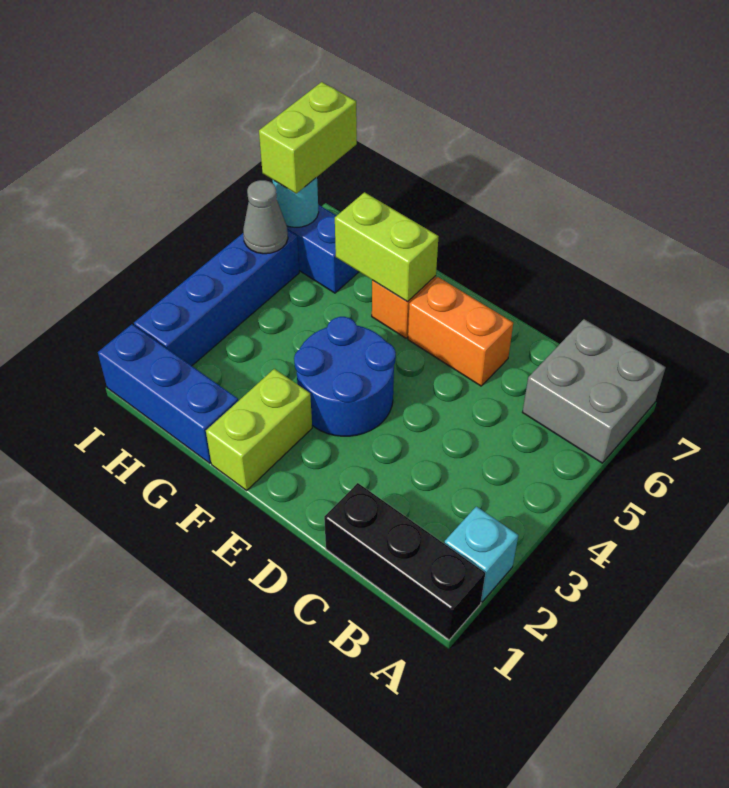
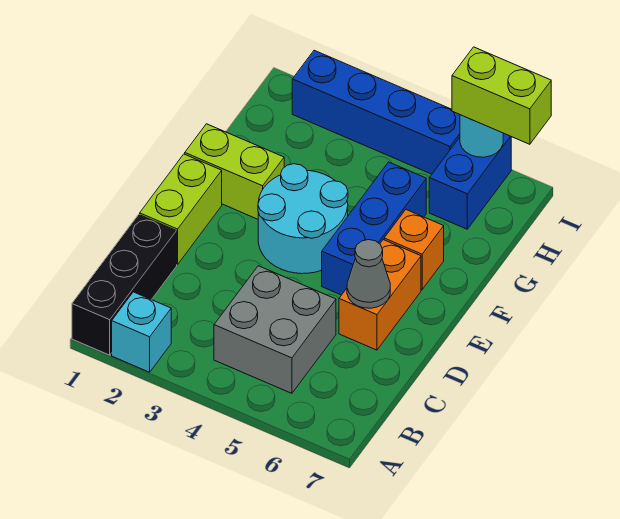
grey 2x2 brick [523,319,666,463] -> grey 2x2 brick moved to [214,266,336,393]
blue 2x2 round brick [294,317,396,436] -> cyan 2x2 round brick [258,164,348,274]
lime 1x2 brick [335,192,439,302] -> lime 1x2 brick moved to [140,154,222,265]
blue 1x3 brick [98,324,238,463] -> blue 1x3 brick moved to [322,162,426,295]
grey 1x1 cone [243,180,288,254] -> grey 1x1 cone moved to [347,240,390,308]

